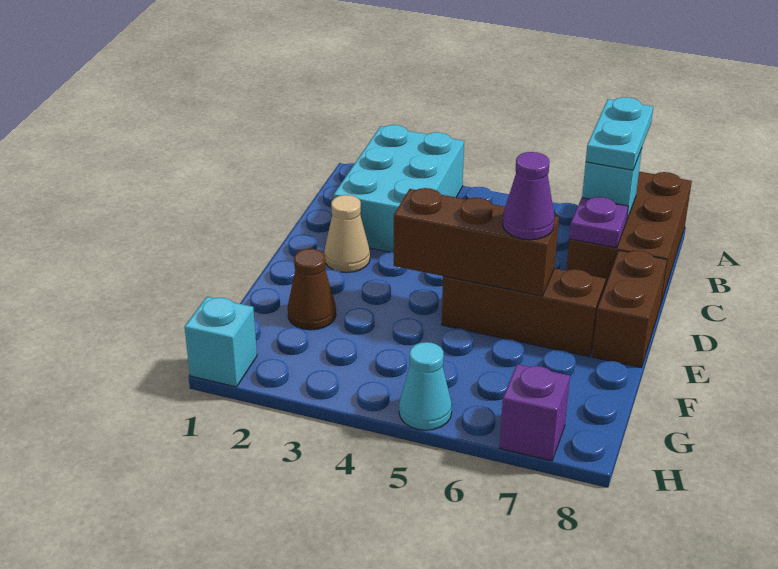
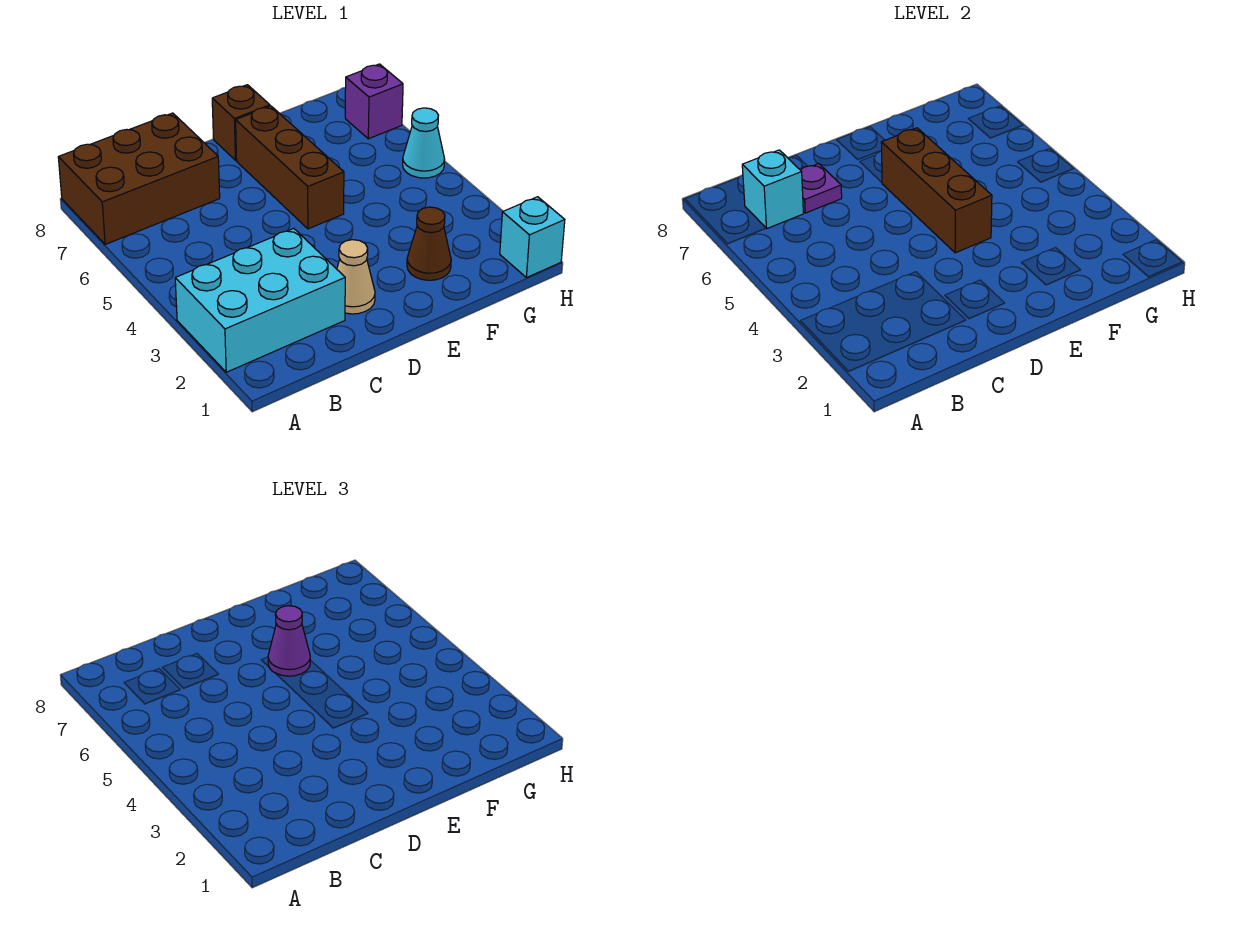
cyan 1x2 plate [586,97,653,170] -> none
brown 1x2 brick [592,250,667,367] -> brown 1x1 brick [212,85,270,160]

